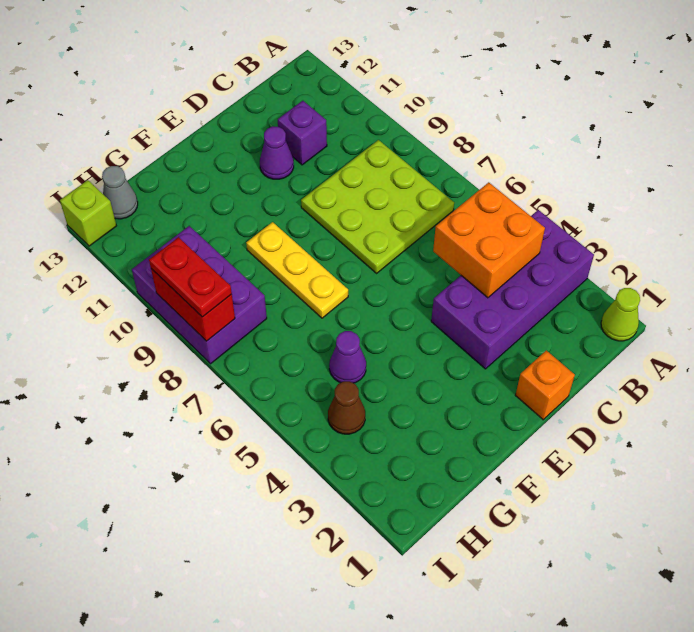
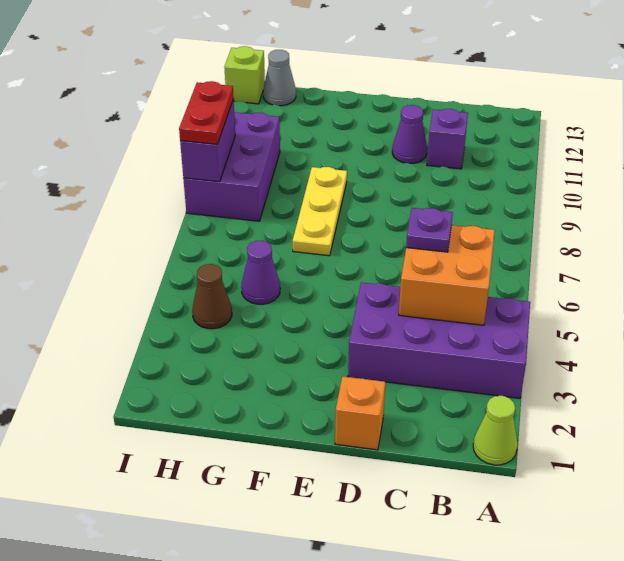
lime 3x3 plate [301,140,454,273] -> none
none -> purple 1x1 plate [406,208,453,252]
red 1x2 brick [151,269,235,341] -> purple 1x2 brick [180,99,235,182]

